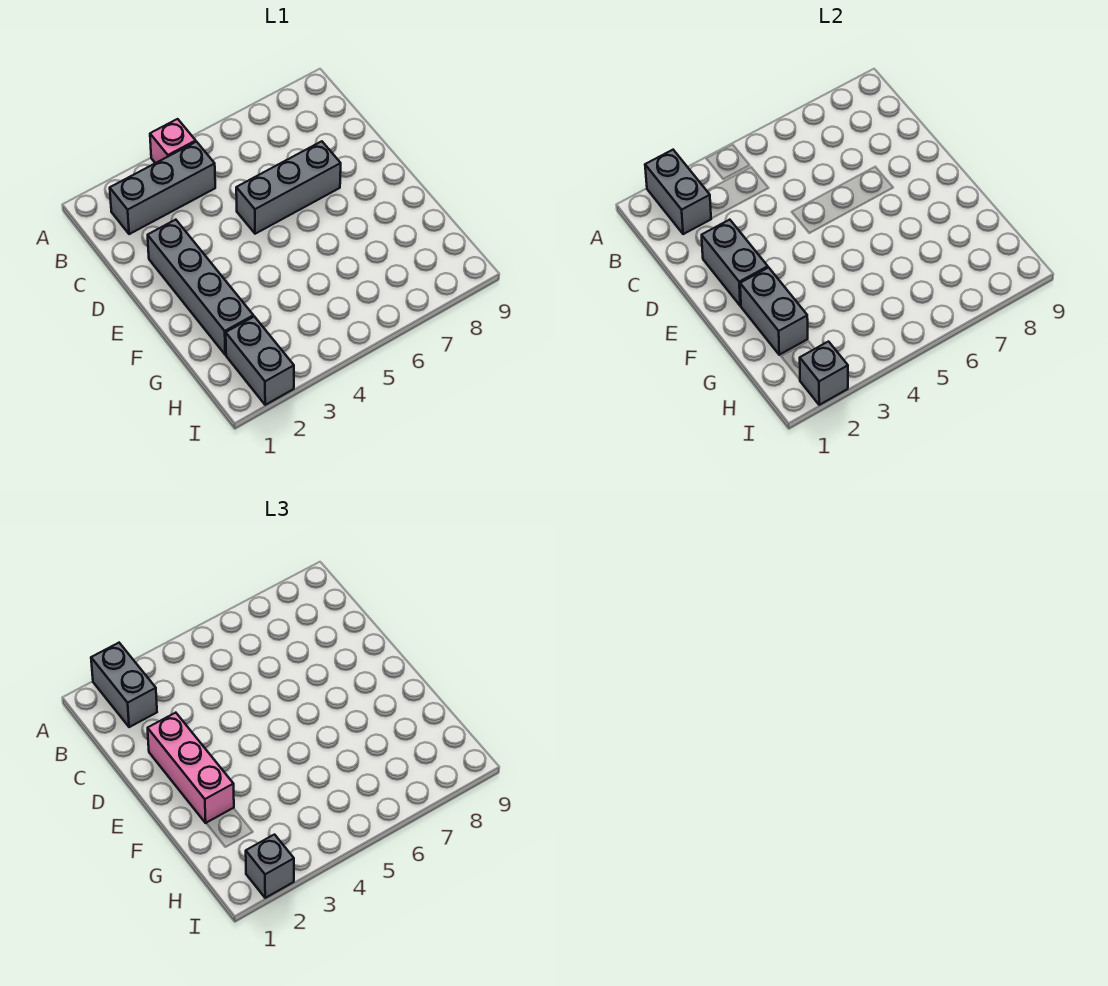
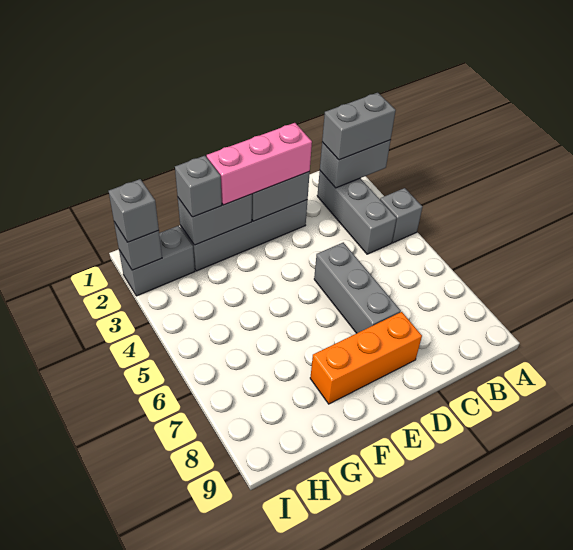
pink 1x1 brick [150,119,196,163] -> grey 1x1 brick [380,188,423,243]
none -> orange 1x3 brick [310,312,422,404]
none -> grey 1x1 brick [175,156,222,217]

